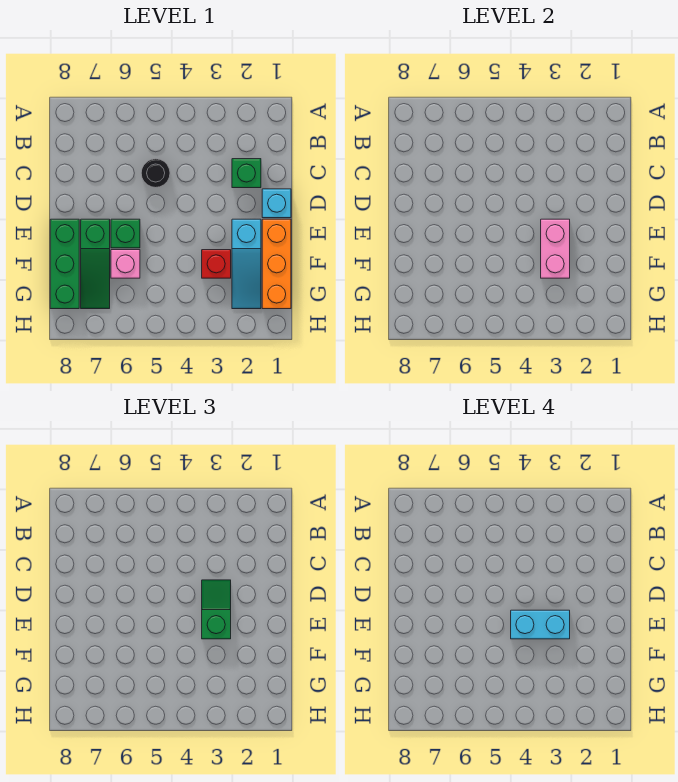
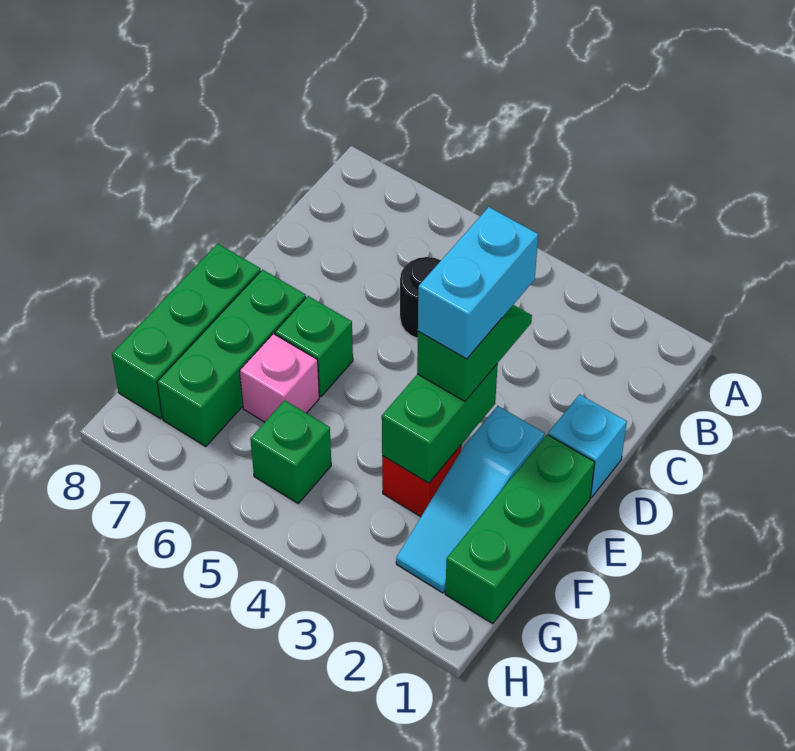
green 1x1 brick [232,159,261,188] -> green 1x1 brick moved to [250,400,331,503]
orange 1x3 brick [262,219,291,309] -> green 1x3 brick [445,435,595,624]
pink 1x2 brick [541,219,570,278] -> green 1x2 brick [382,364,498,483]
cyan 1x2 brick [511,610,570,639] -> cyan 1x2 brick turned to [418,207,538,359]
green 1x3 slope [81,219,110,309] -> green 1x3 brick [157,270,306,446]

